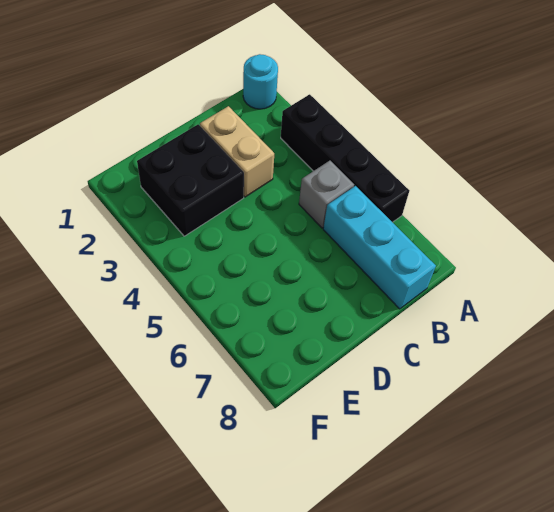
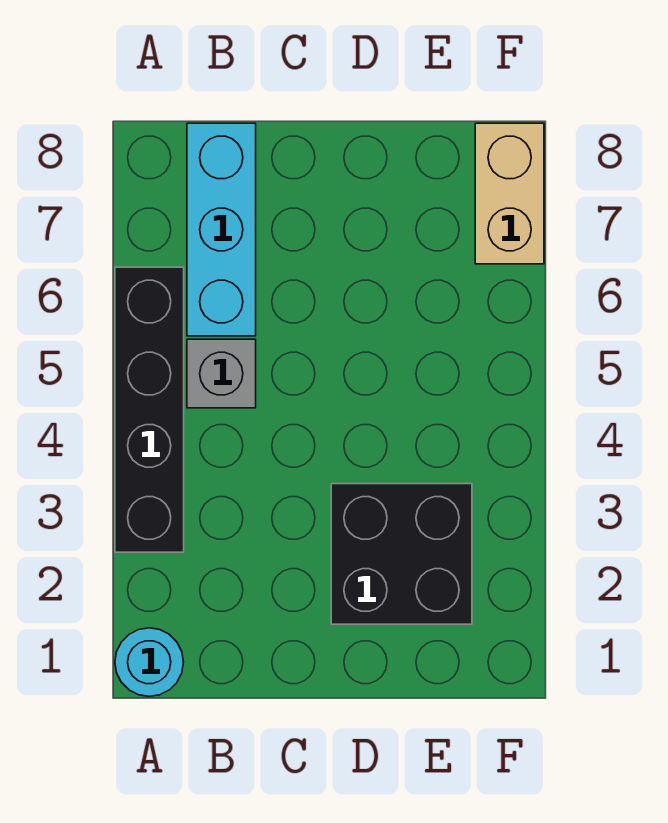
tan 1x2 brick [200,106,274,197] -> tan 1x2 brick moved to [475,123,544,264]

